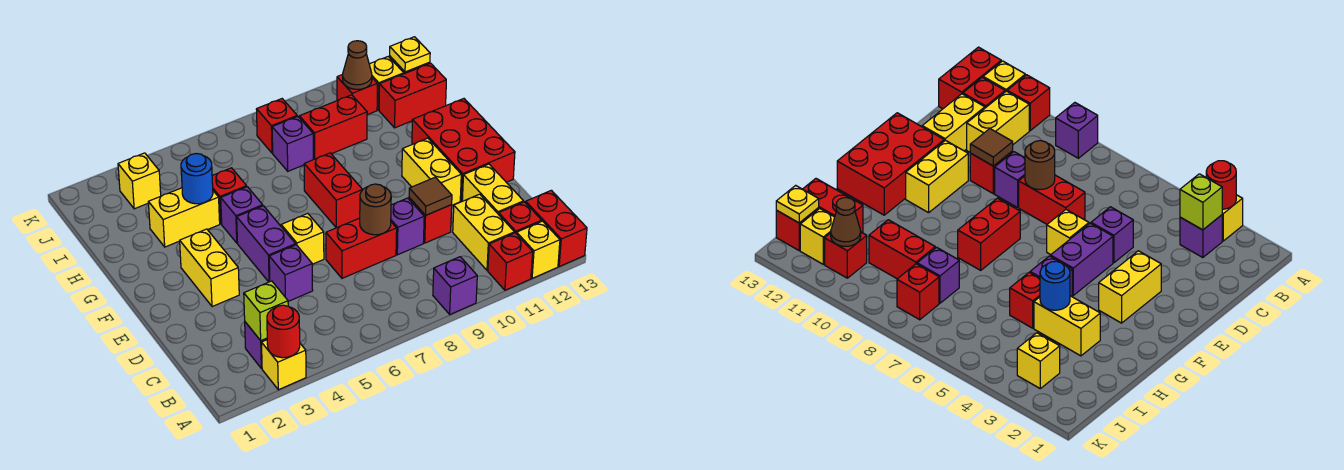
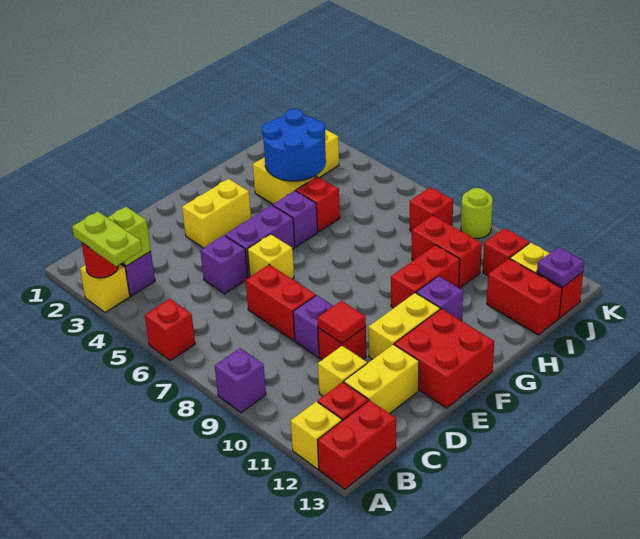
none -> lime 1x2 plate [72,212,142,266]
red 1x1 brick [488,233,533,290] -> red 1x1 brick moved to [145,299,195,361]
yellow 1x2 brick [453,194,514,270] -> yellow 1x1 brick [318,346,367,396]
brown 1x1 round brick [360,184,391,235] -> none
brown 1x1 tile [409,177,452,215] -> red 1x1 tile [317,301,366,343]
red 2x3 brick [412,99,515,201] -> red 2x2 brick [394,309,494,408]
red 1x2 brick [304,153,363,228] -> red 1x2 brick moved to [391,245,460,308]
blue 1x1 round brick [181,153,213,204] -> blue 2x2 round brick [262,109,326,181]
purple 1x1 brick [272,116,313,171] -> purple 1x1 brick moved to [416,276,463,321]
brown 1x1 cone [343,41,372,89] -> none
yellow 1x1 plate [390,37,430,72] -> purple 1x1 plate [537,247,585,287]
none -> lime 1x1 round brick [461,188,493,238]

